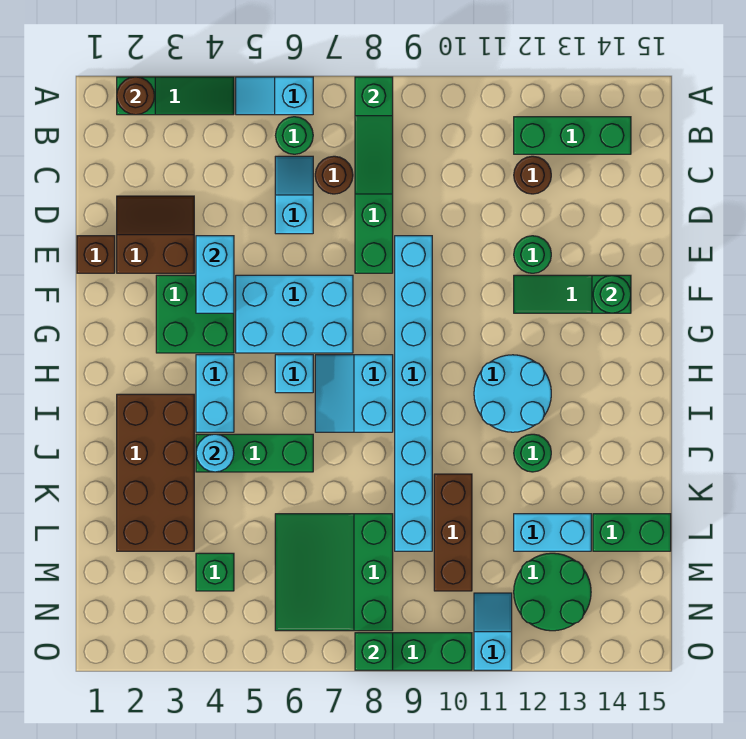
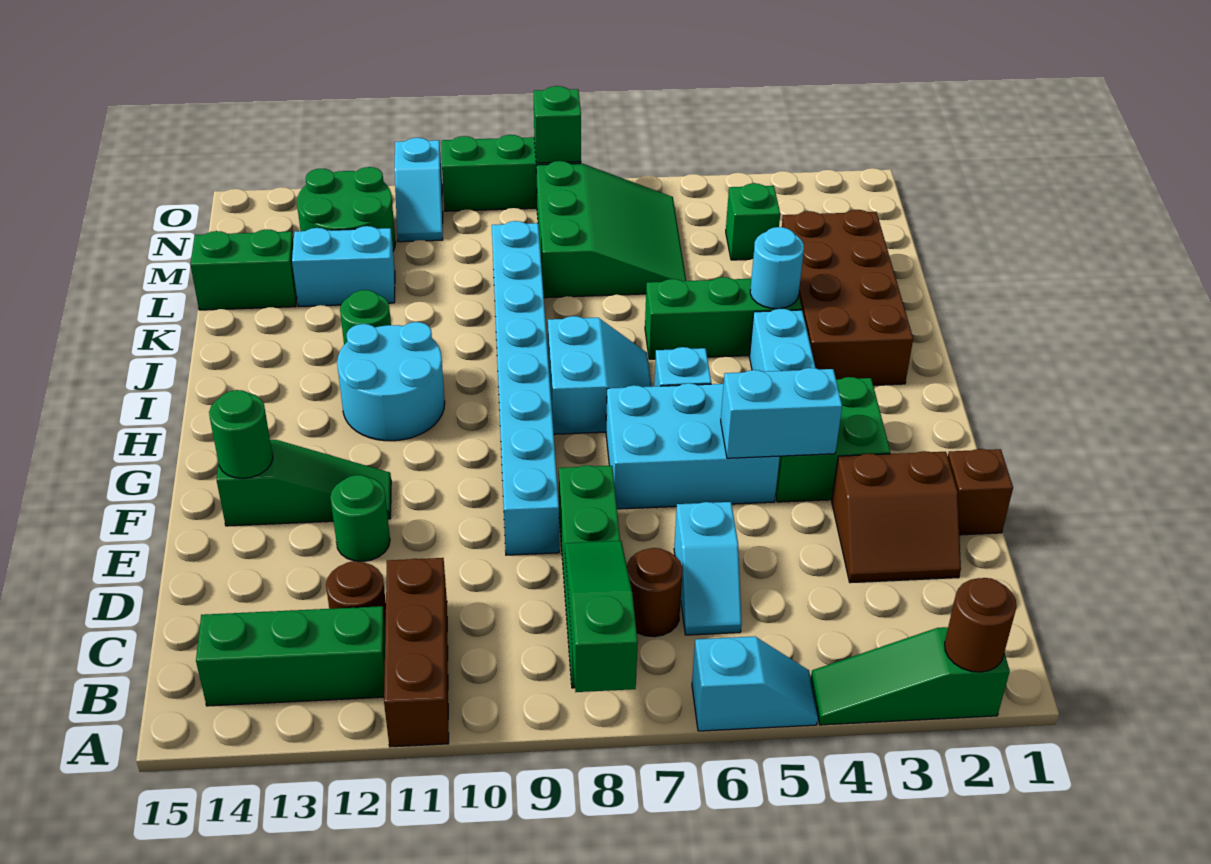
green 1x1 round brick [276,117,313,154] -> none
cyan 1x2 brick [196,236,234,313] -> cyan 1x2 brick turned to [721,368,842,458]
brown 1x3 brick [434,474,472,591] -> brown 1x3 brick moved to [384,558,449,747]

